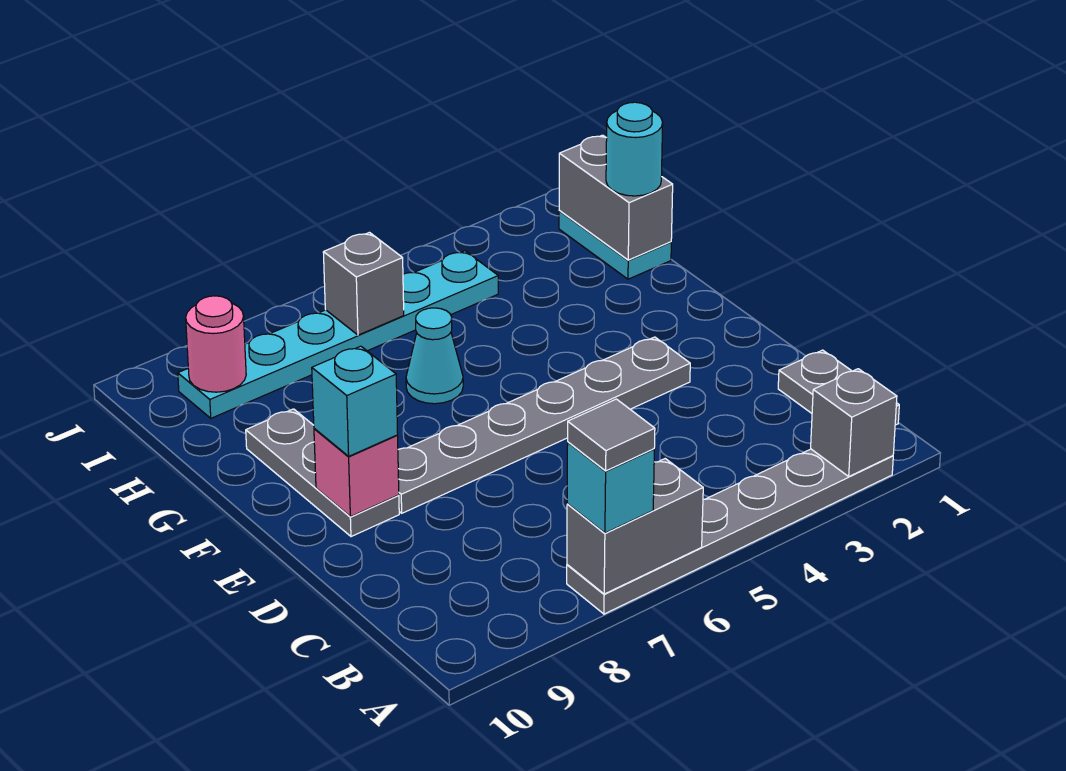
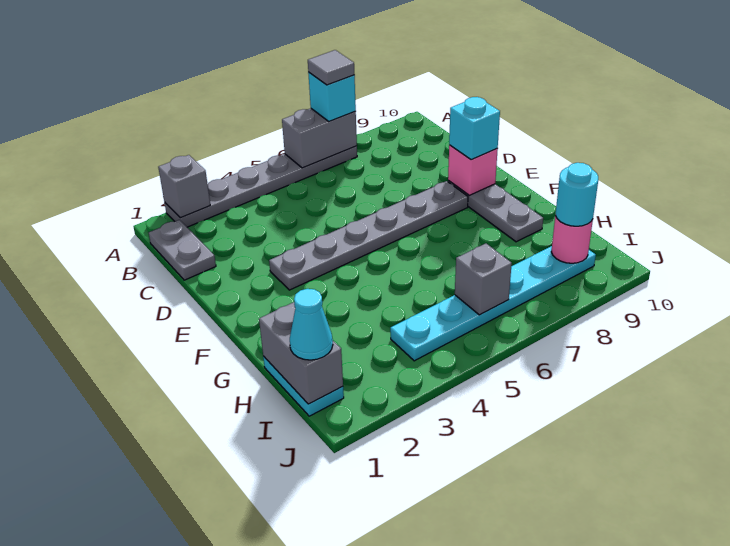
cyan 1x1 cone [406,308,463,404] -> cyan 1x1 cone moved to [290,289,333,360]
cyan 1x1 round brick [606,102,663,196] -> cyan 1x1 round brick moved to [556,163,598,226]

